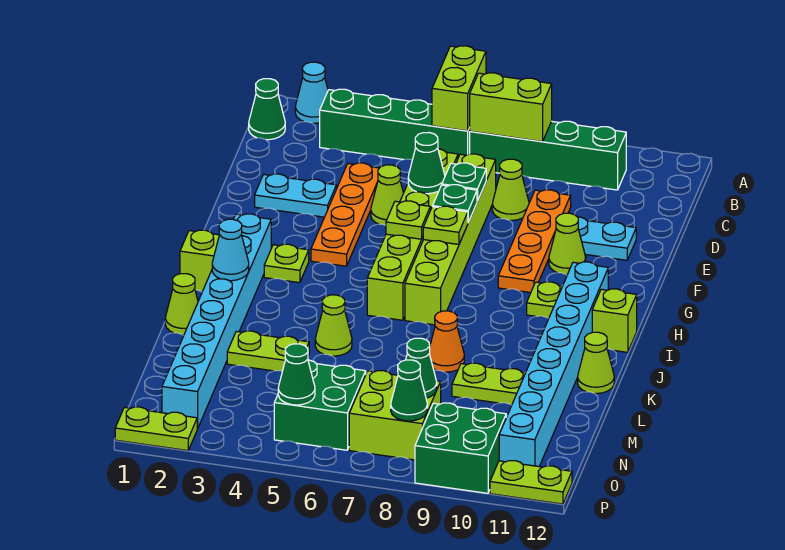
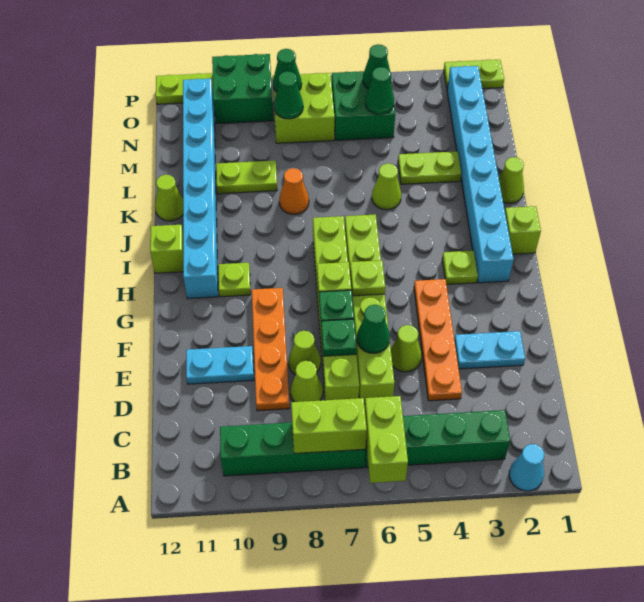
green 1x1 cone [249,79,285,140] -> green 1x1 cone moved to [365,67,394,114]
lime 1x1 cone [549,213,586,274] -> lime 1x1 cone moved to [289,331,321,375]
cyan 1x1 cone [212,219,249,281] -> none

